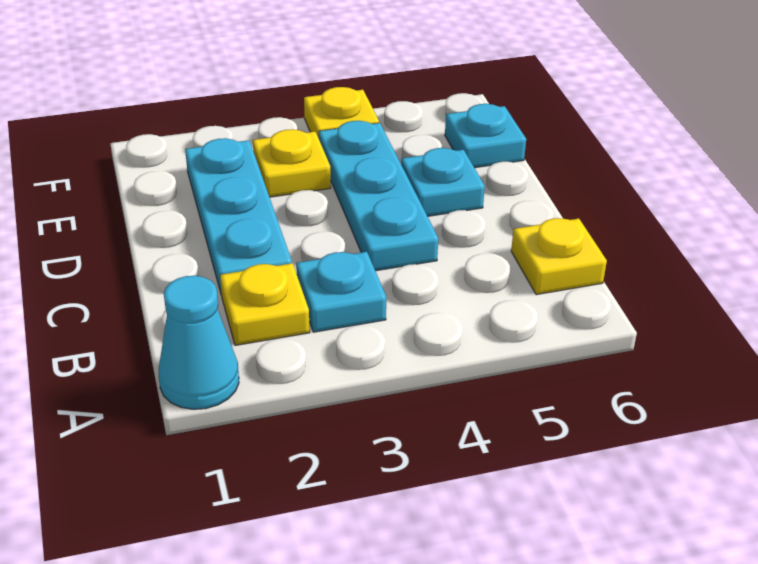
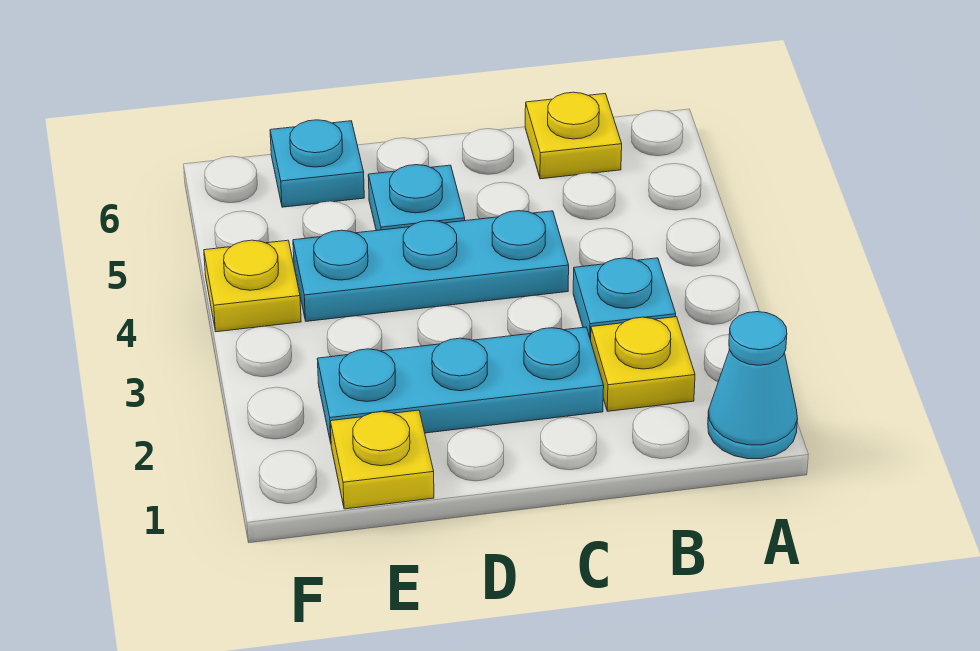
yellow 1x1 plate [253,129,331,197] -> yellow 1x1 plate moved to [330,410,434,509]

